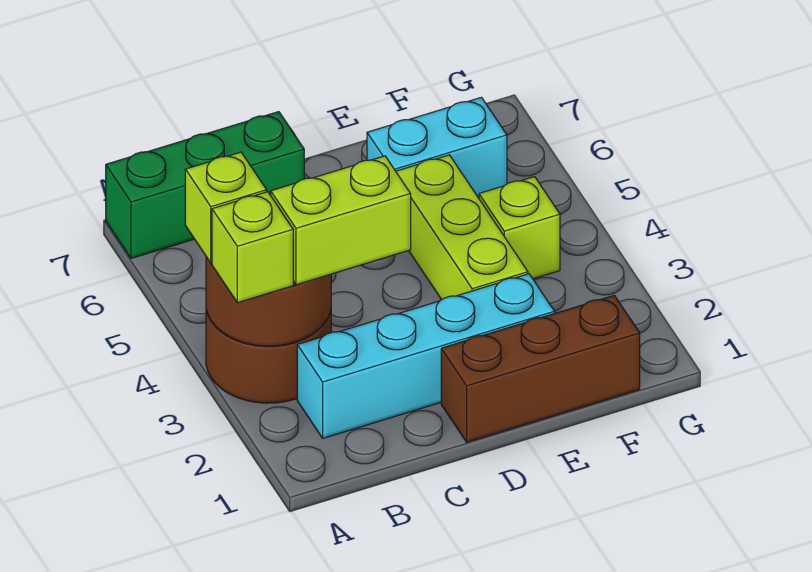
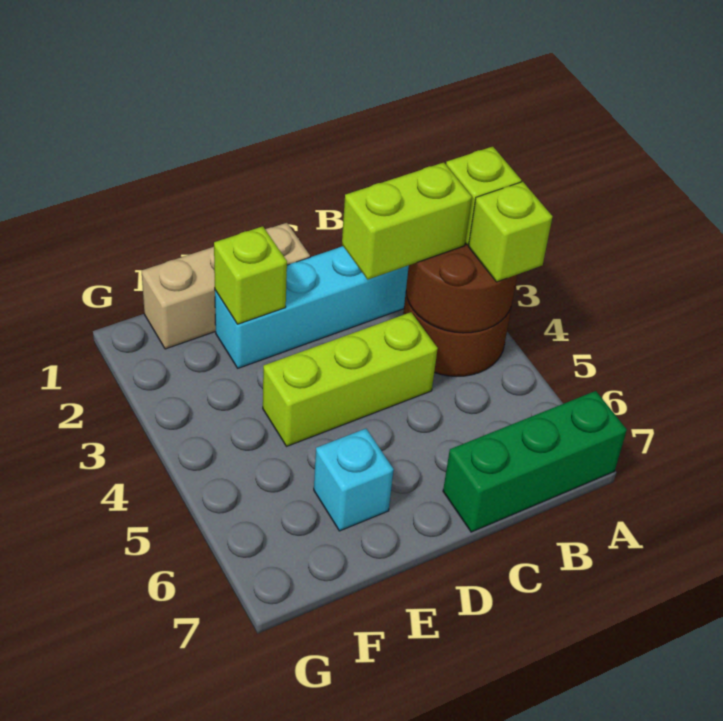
brown 1x3 brick [441,295,640,442] -> tan 1x3 brick [142,223,310,349]
lime 1x3 brick [396,155,528,300] -> lime 1x3 brick turned to [263,312,438,447]
cyan 1x2 brick [367,97,507,198] -> cyan 1x1 brick [314,429,394,531]
lime 1x1 brick [479,177,560,279] -> lime 1x1 brick moved to [214,226,287,324]

